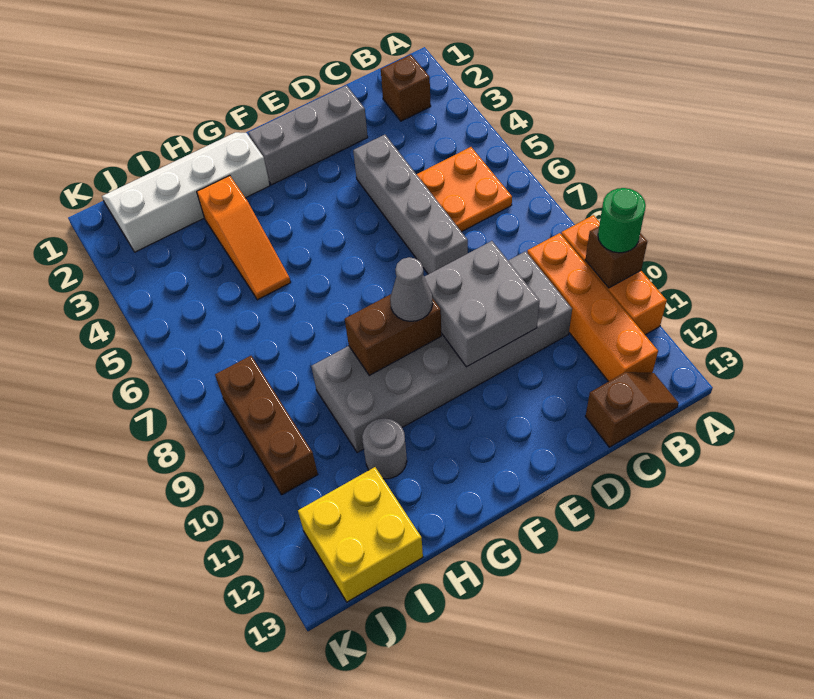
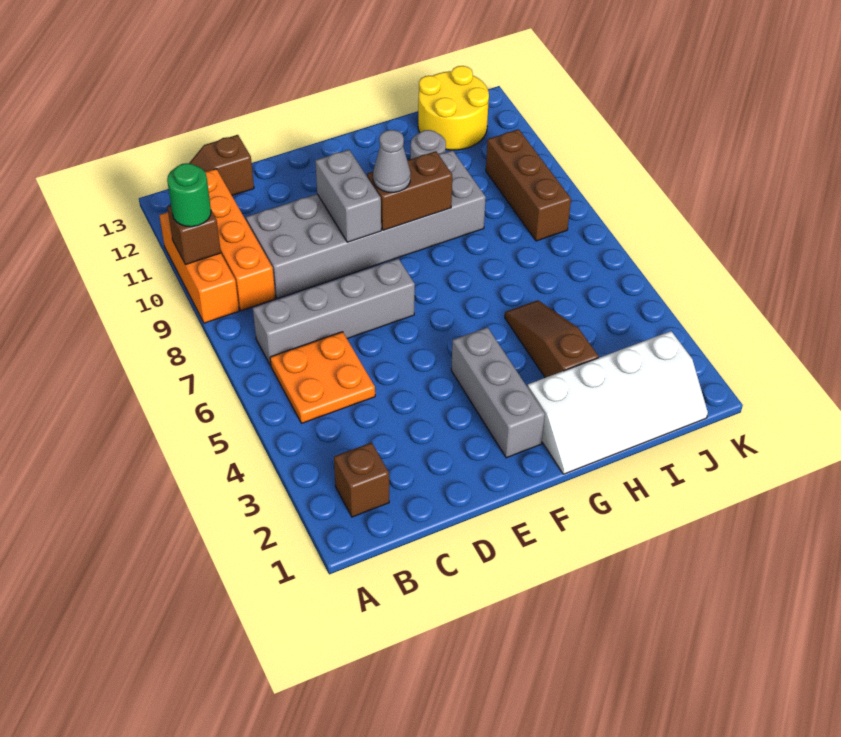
grey 1x3 brick [248,85,368,185] -> grey 1x3 brick turned to [451,327,545,458]
grey 1x4 brick [353,135,468,274] -> grey 1x4 brick turned to [253,259,415,365]
grey 2x2 brick [424,241,540,367] -> grey 1x2 brick [315,150,381,242]
orange 1x3 slope [197,176,291,300] -> brown 1x3 slope [505,300,599,378]
yellow 2x2 brick [298,467,423,602] -> yellow 2x2 round brick [418,66,489,150]

